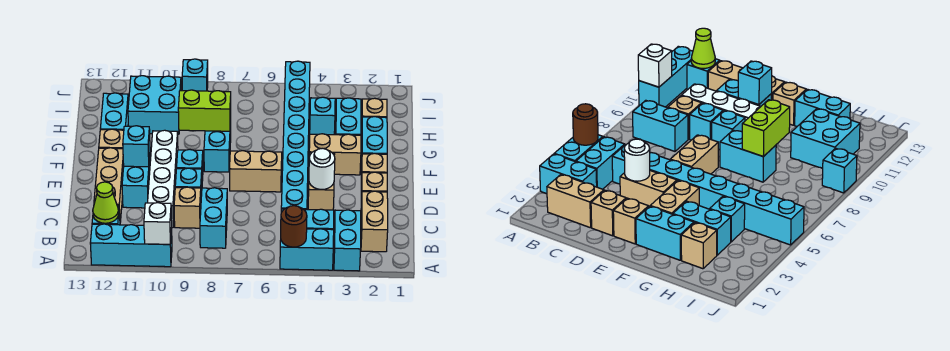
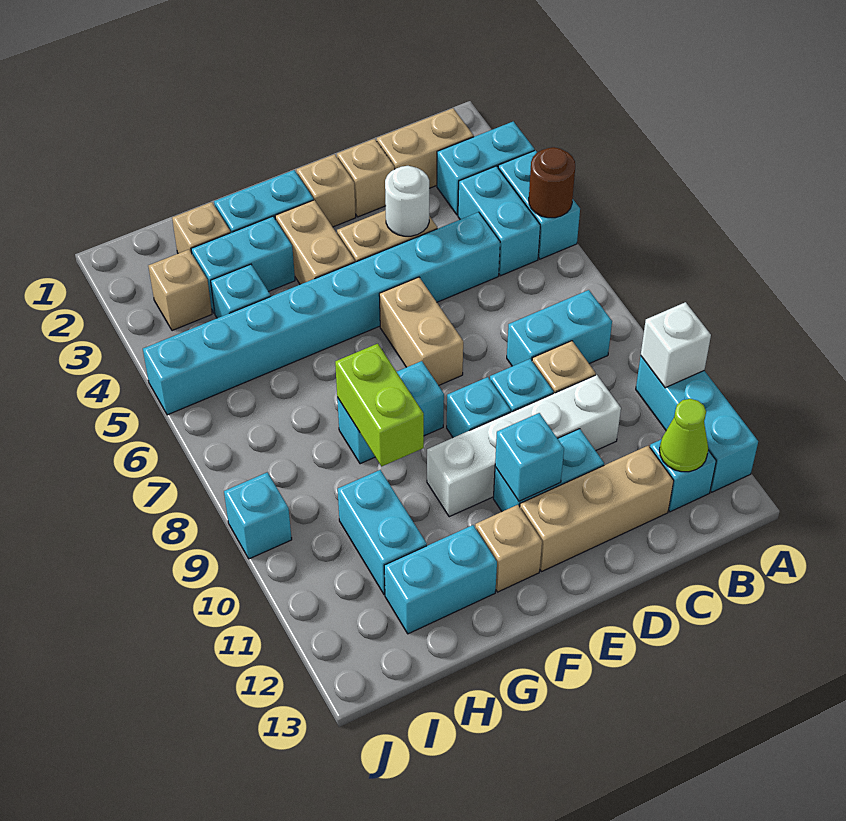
cyan 2x2 brick [128,76,181,134] -> cyan 1x2 brick [338,470,427,595]
none -> tan 1x1 brick [148,250,212,331]

